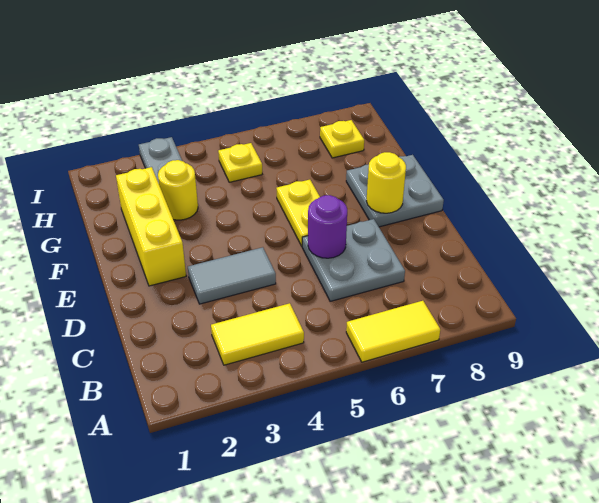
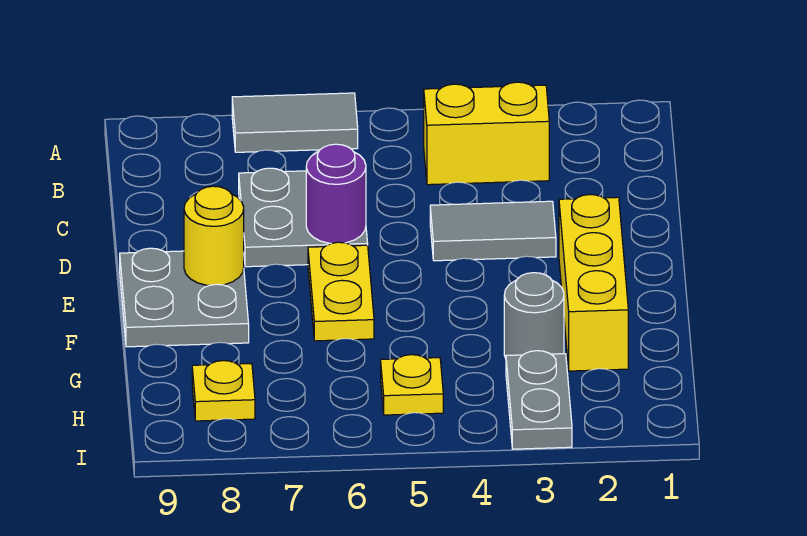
yellow 1x2 tile [346,301,440,362] -> grey 1x2 tile [232,93,358,152]
yellow 1x2 tile [211,303,304,365] -> yellow 1x2 brick [424,82,549,185]
yellow 1x1 round brick [158,160,198,220] -> grey 1x1 round brick [504,273,564,358]

